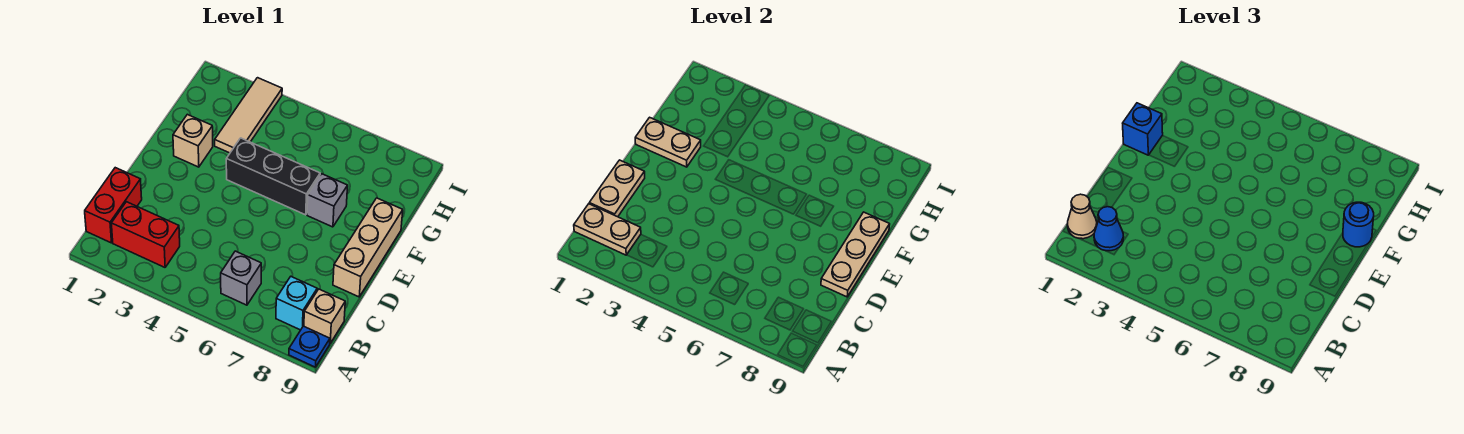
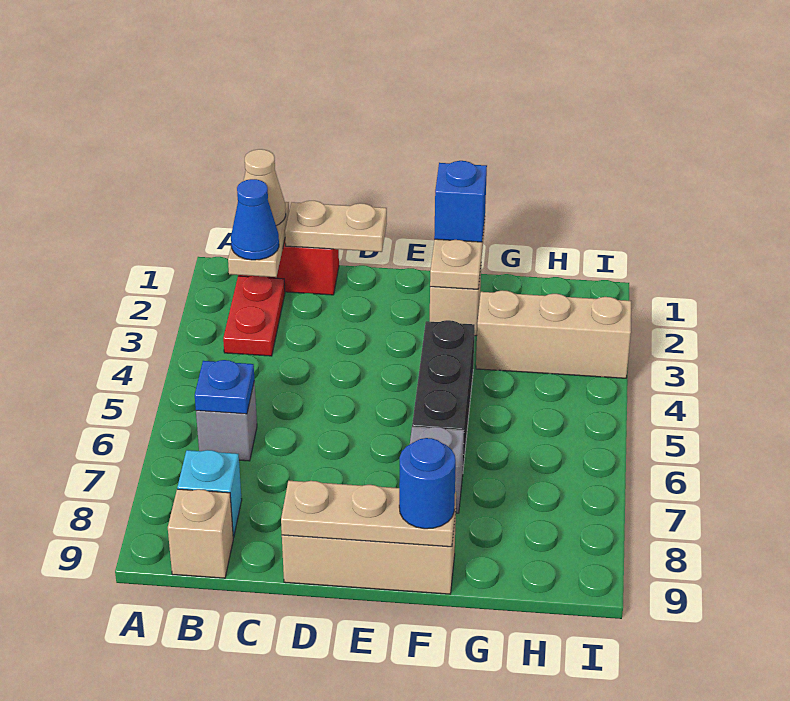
blue 1x1 plate [289,326,330,367] -> blue 1x1 plate moved to [195,360,254,414]
red 1x2 brick [111,202,180,267] -> red 1x2 plate [223,276,285,356]
tan 1x3 tile [215,78,282,153] -> tan 1x3 brick [476,290,631,378]

